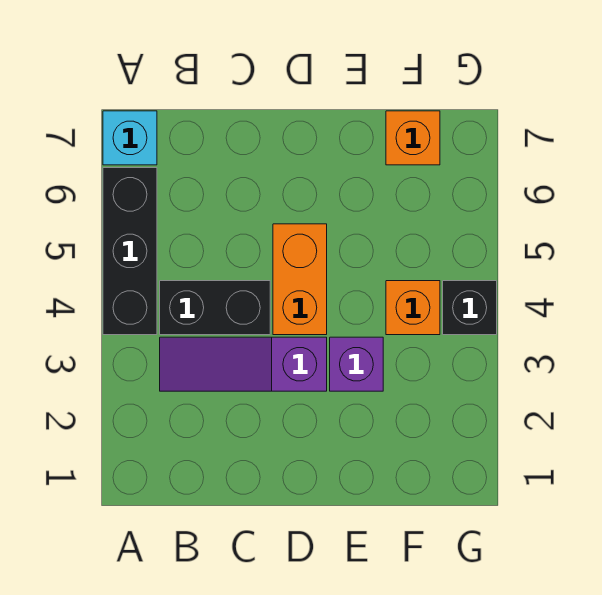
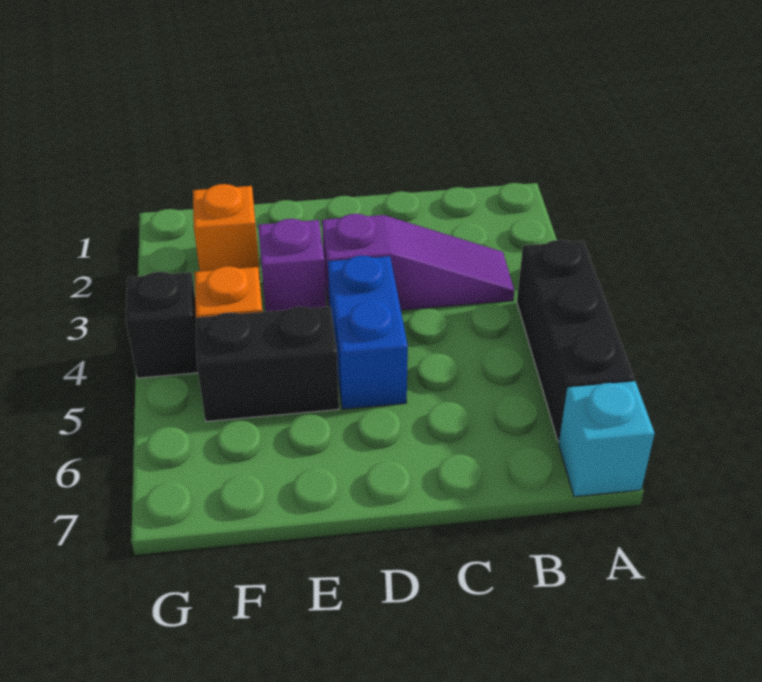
black 1x2 brick [160,281,270,335] -> black 1x2 brick moved to [196,306,339,421]
orange 1x2 brick [273,224,327,335] -> blue 1x2 brick [328,256,408,409]
orange 1x1 brick [386,111,440,165] -> orange 1x1 brick moved to [193,184,260,279]

